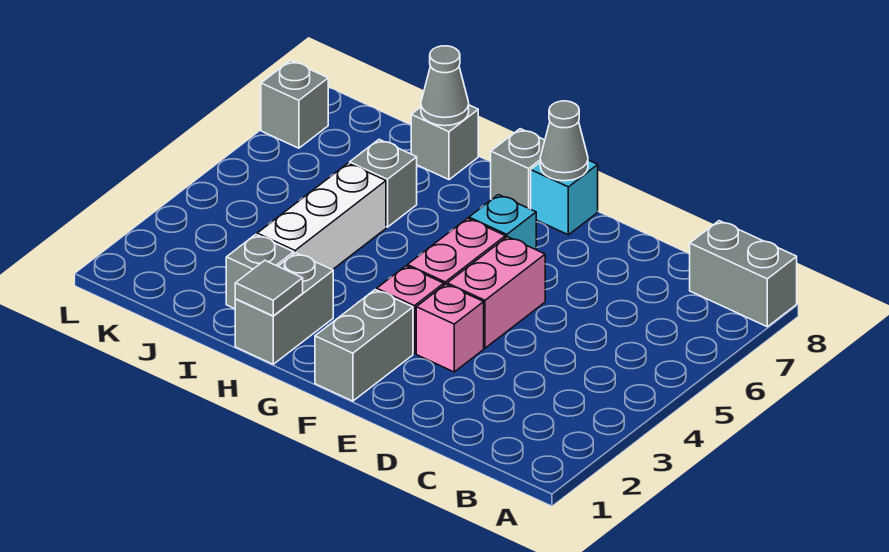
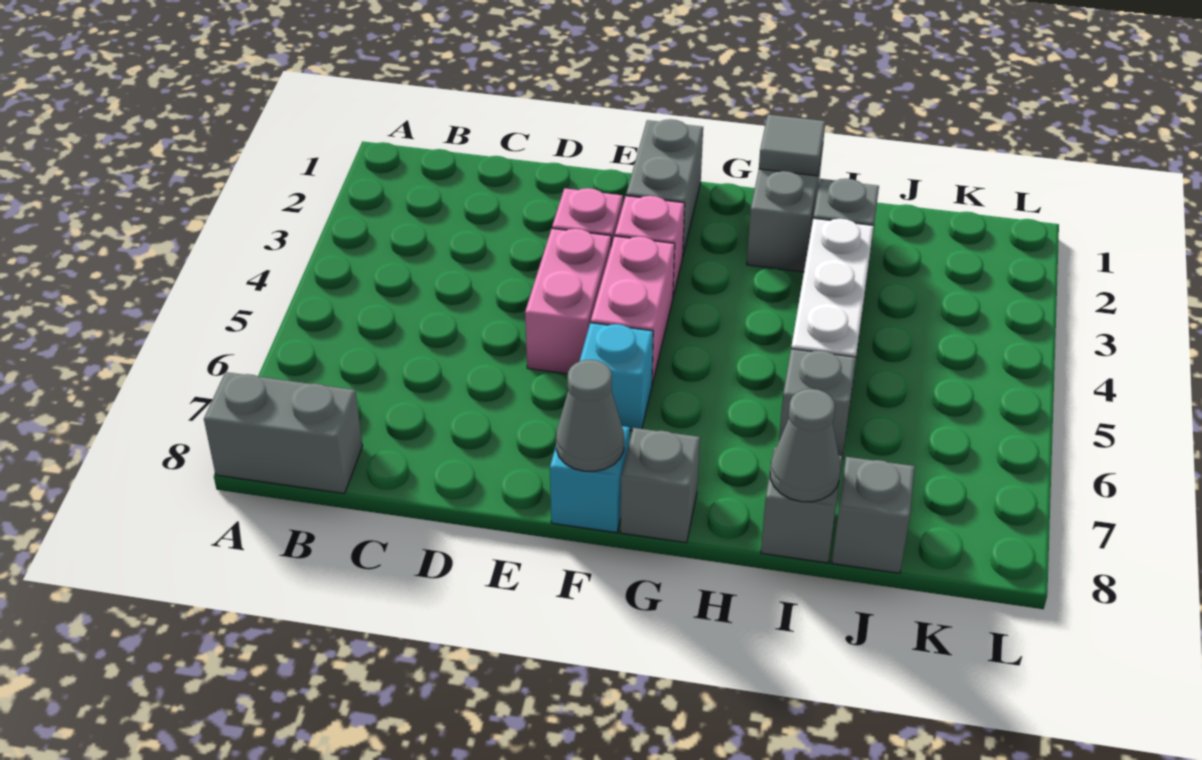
grey 1x1 brick [261,61,328,148] -> grey 1x1 brick moved to [832,457,915,573]

